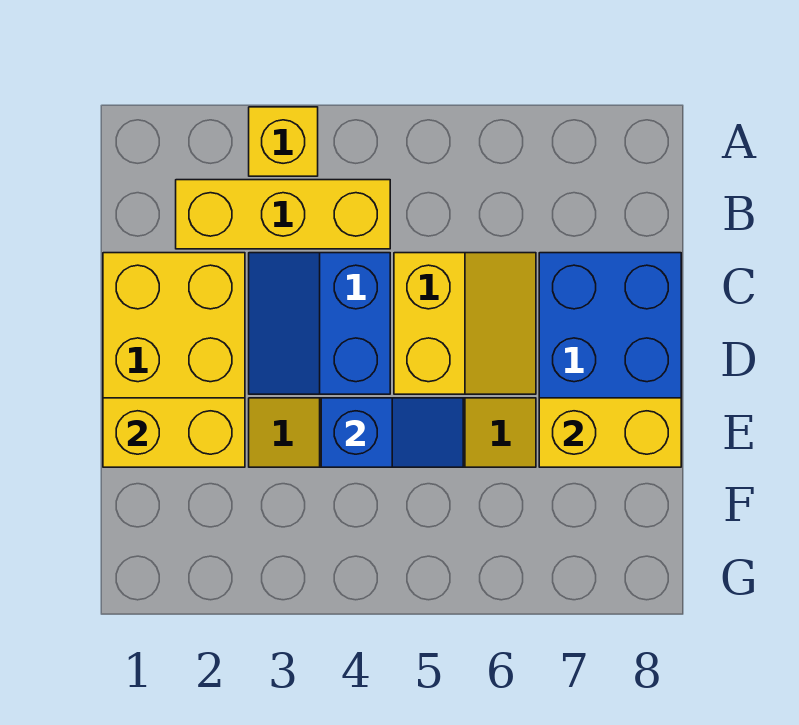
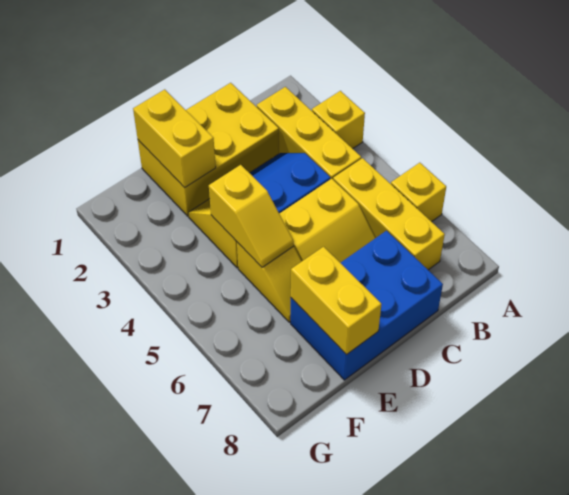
none -> yellow 1x1 brick [391,163,446,222]
none -> yellow 1x3 brick [333,158,445,270]
blue 1x2 slope [321,398,463,467] -> yellow 1x2 slope [209,165,294,267]

